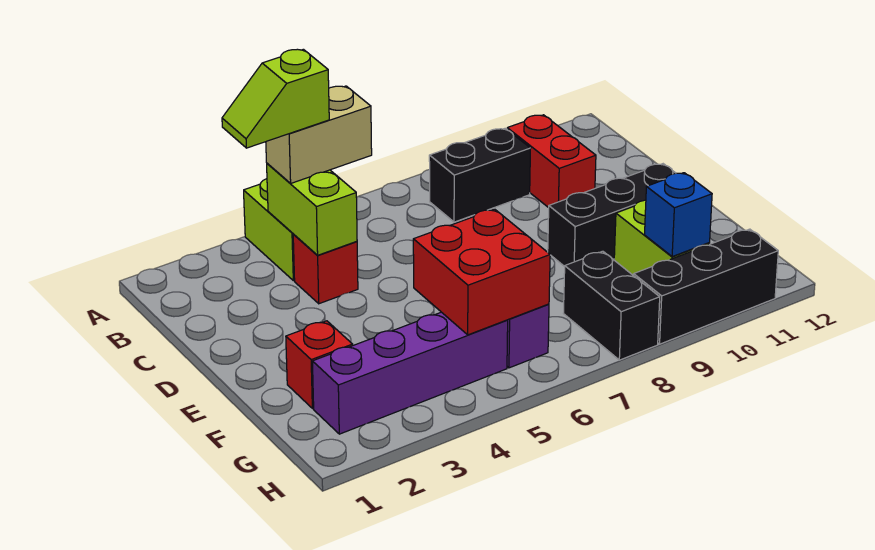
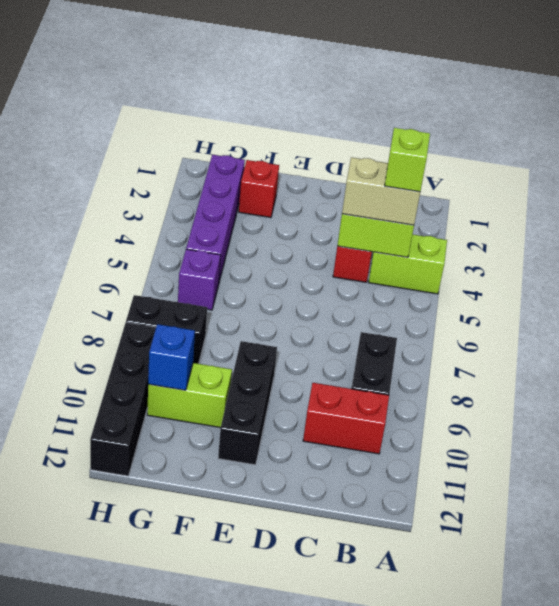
tan 1x2 brick [266,86,372,184] -> tan 1x2 brick turned to [342,157,420,225]
red 2x2 brick [413,209,550,335] -> none
black 1x3 brick [634,229,778,344] -> black 1x4 brick [90,322,156,476]

